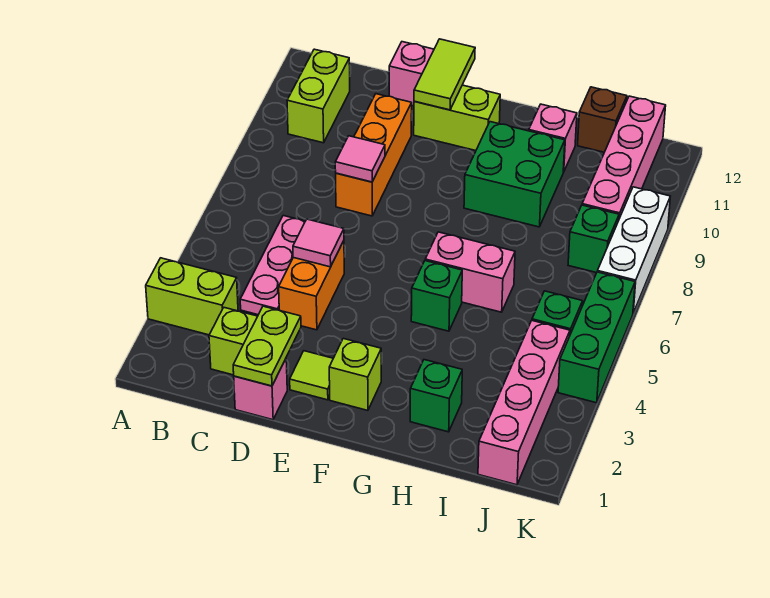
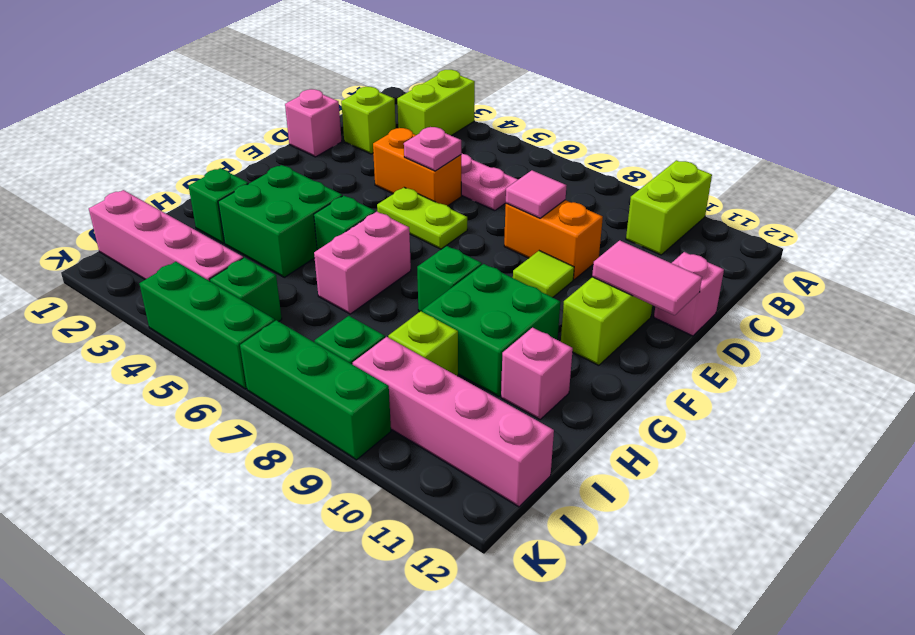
lime 1x2 brick [287,49,350,143] -> lime 1x2 brick turned to [626,160,712,255]
lime 1x2 plate [233,306,301,386] -> lime 1x2 plate moved to [377,187,467,249]
pink 1x1 tile [293,219,344,267] -> pink 1x1 plate [404,127,461,171]
orange 1x3 brick [336,94,412,216] -> orange 1x2 brick [504,200,603,279]
lime 1x1 tile [290,351,333,400] -> lime 1x1 tile moved to [513,251,574,297]
lime 1x2 tile [414,39,475,110] -> pink 1x2 tile [592,240,702,315]
lime 1x1 brick [329,338,381,410] -> lime 1x1 brick moved to [388,311,458,376]
none -> green 2x2 brick [218,165,342,277]
none -> green 1x1 brick [417,246,482,312]
brown 1x1 brick [578,87,627,152] -> none
white 1x3 brick [597,187,670,313] -> green 1x3 brick [240,320,391,460]

